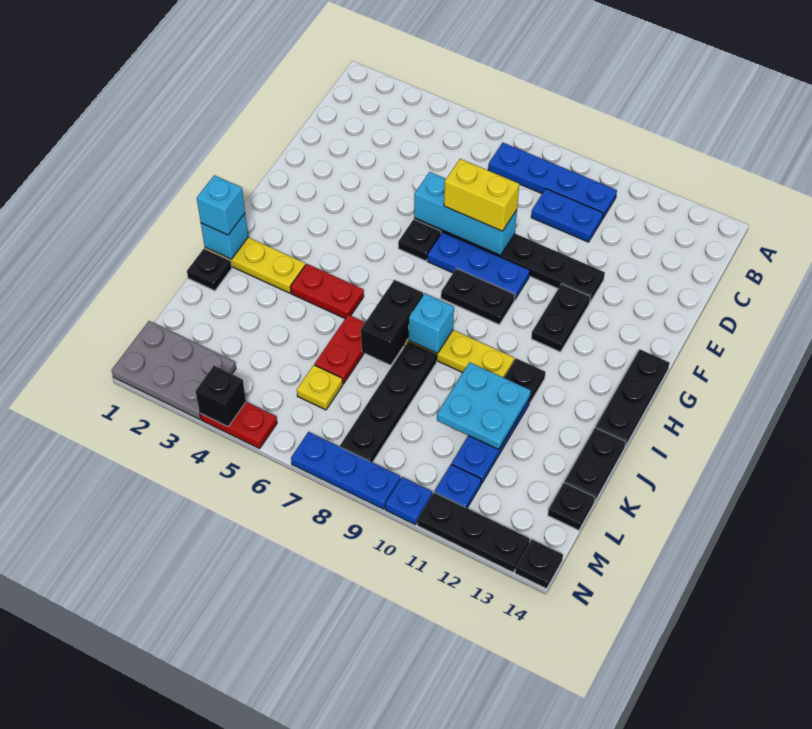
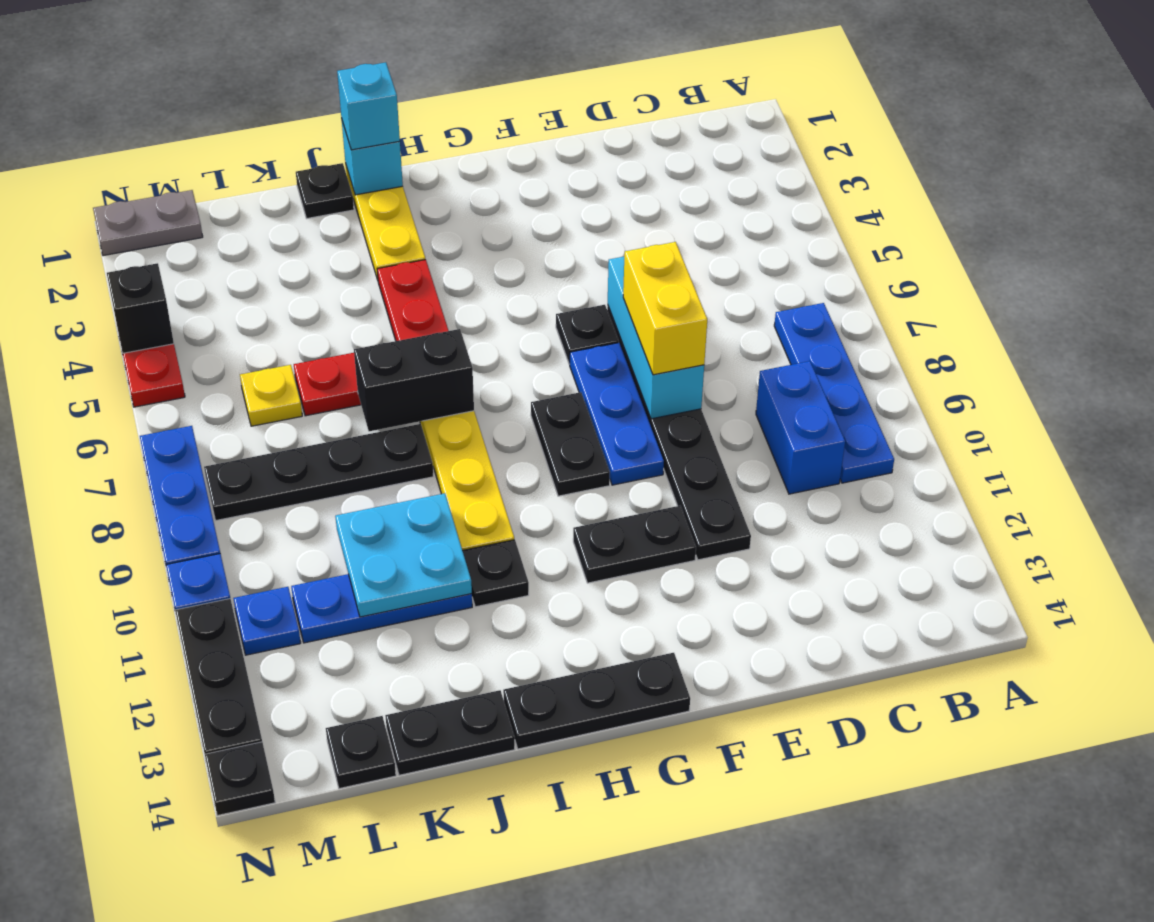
blue 1x2 plate [531,189,603,242] -> blue 1x2 brick [756,361,845,494]
cyan 1x1 brick [409,294,454,353] -> none
grey 2x3 plate [112,321,236,419] -> grey 1x2 plate [93,190,203,256]

